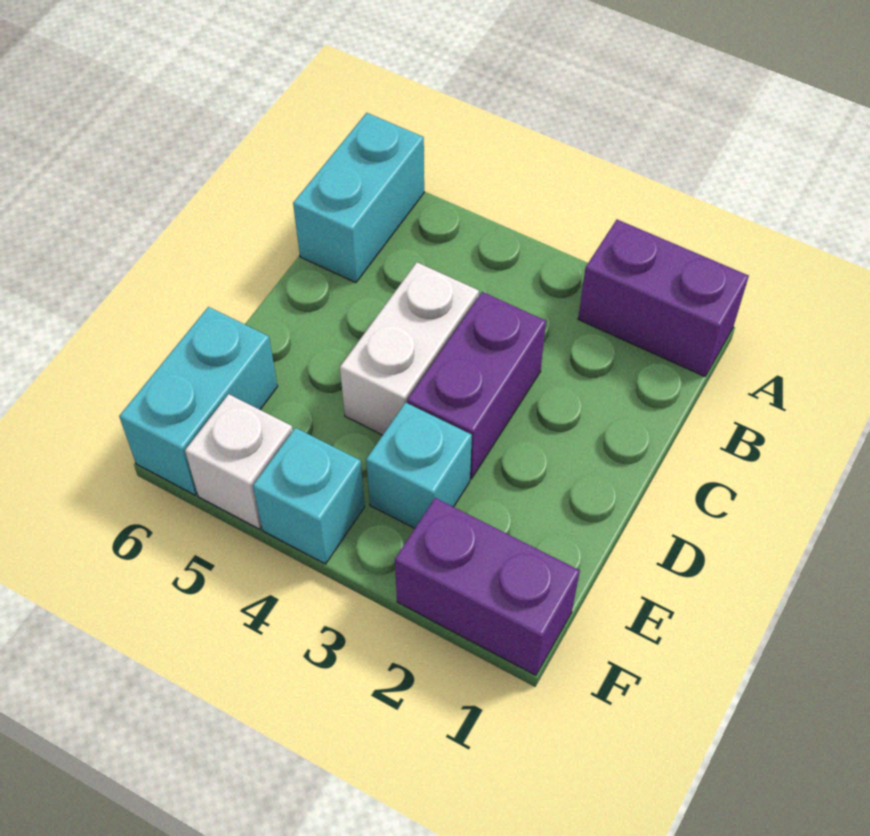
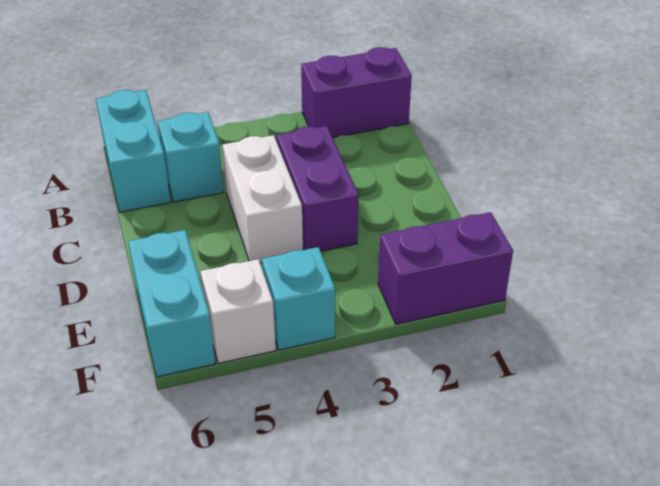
cyan 1x1 brick [366,403,472,528] -> cyan 1x1 brick moved to [158,112,224,202]

